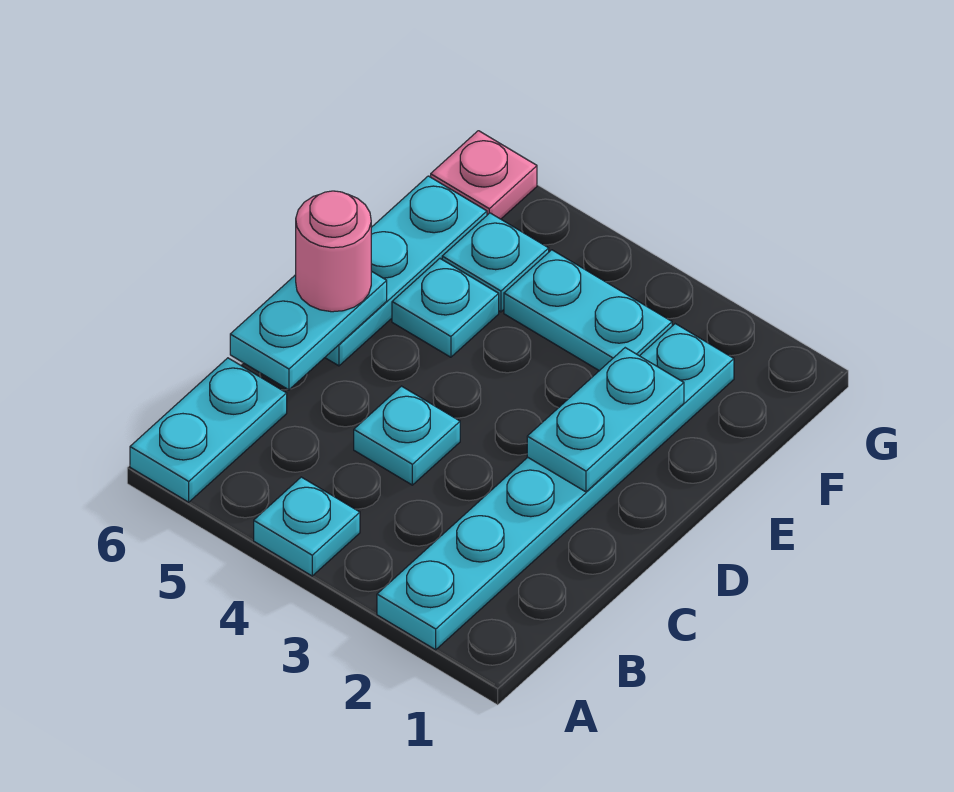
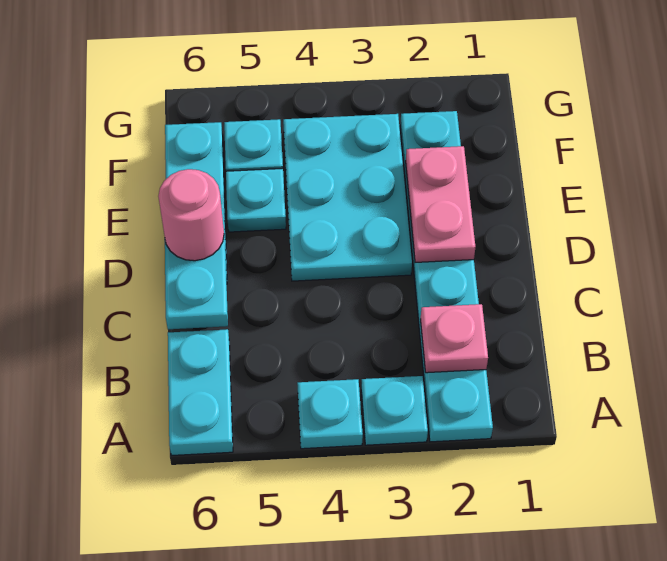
cyan 1x1 plate [354,386,460,485] -> cyan 1x1 plate moved to [361,376,428,445]
cyan 1x2 plate [527,348,684,492] -> pink 1x2 plate [406,146,475,262]
cyan 1x2 plate [504,250,672,371] -> cyan 2x3 plate [283,114,412,281]
pink 1x1 plate [431,131,537,219] -> pink 1x1 plate moved to [420,304,488,373]

